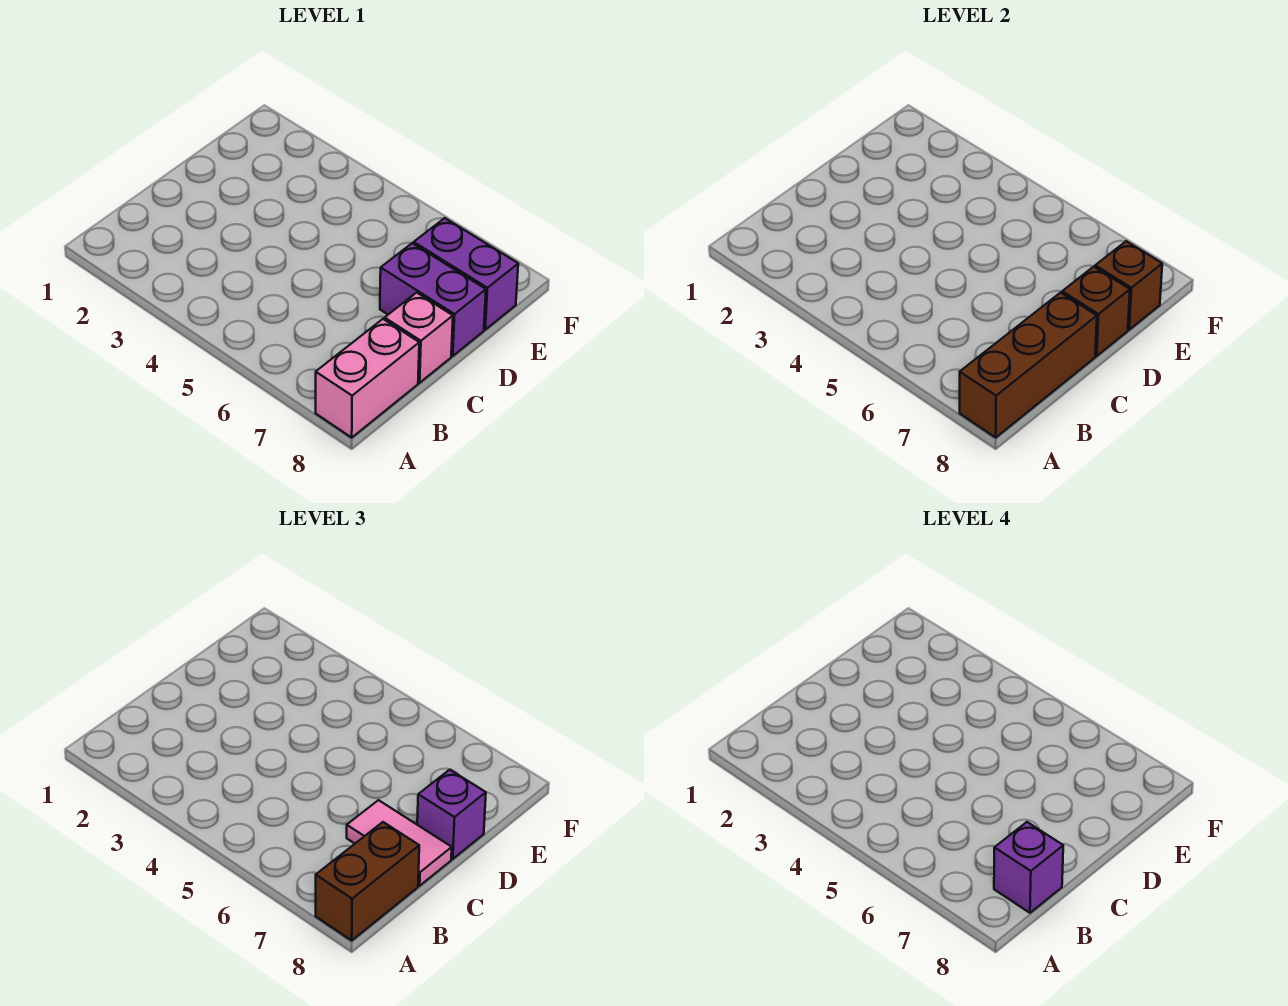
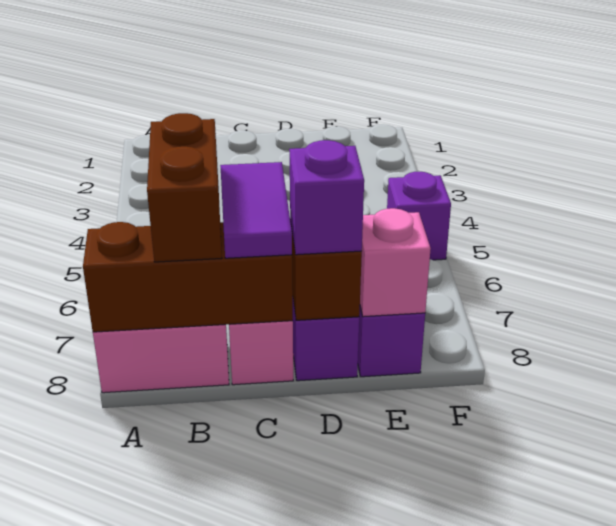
brown 1x2 brick [316,822,419,940] -> brown 1x2 brick turned to [147,113,222,262]
purple 1x1 brick [994,822,1063,913] -> purple 1x1 brick moved to [387,172,451,260]
pink 1x2 tile [347,800,452,886] -> purple 1x2 tile [220,162,292,258]
brown 1x1 brick [1095,241,1162,330] -> pink 1x1 brick [360,208,431,317]

